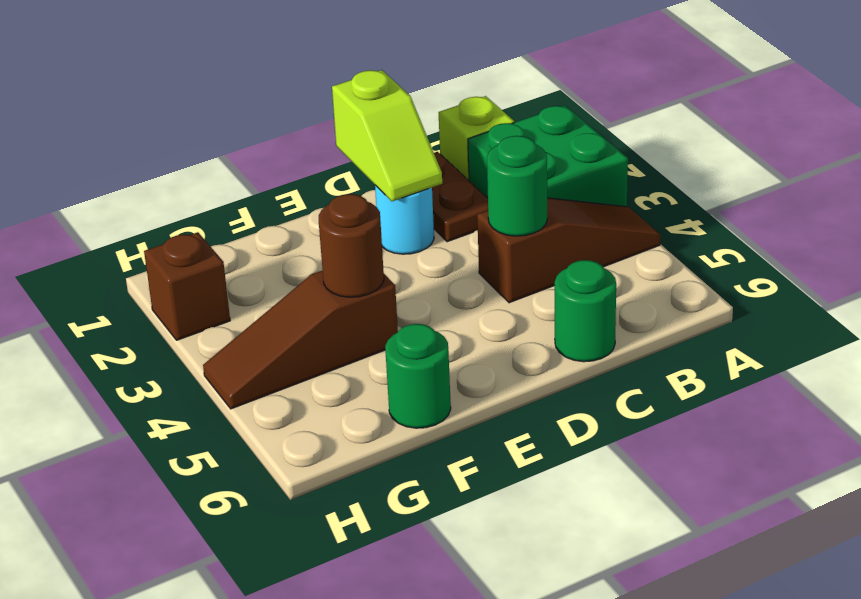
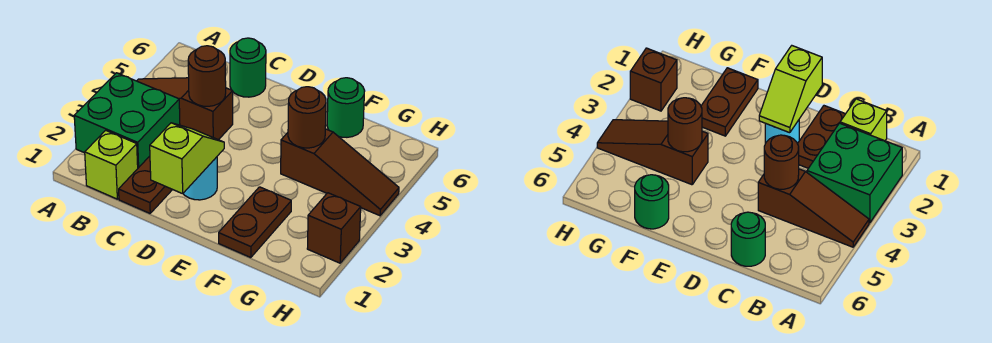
green 1x1 round brick [487,136,547,236] -> brown 1x1 round brick [188,46,226,106]
none -> brown 1x2 plate [219,187,291,258]

